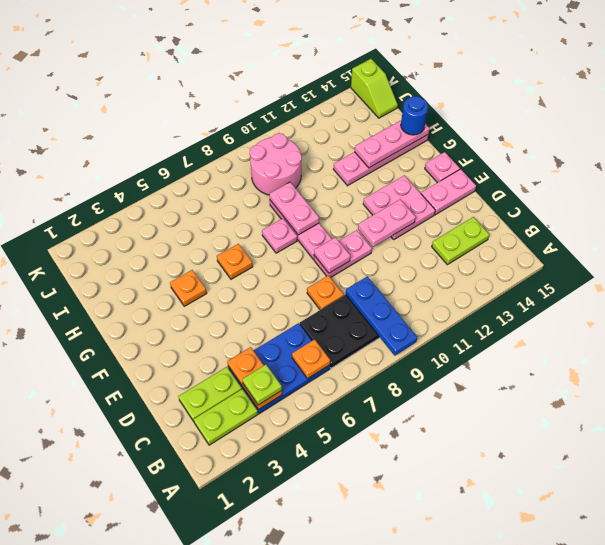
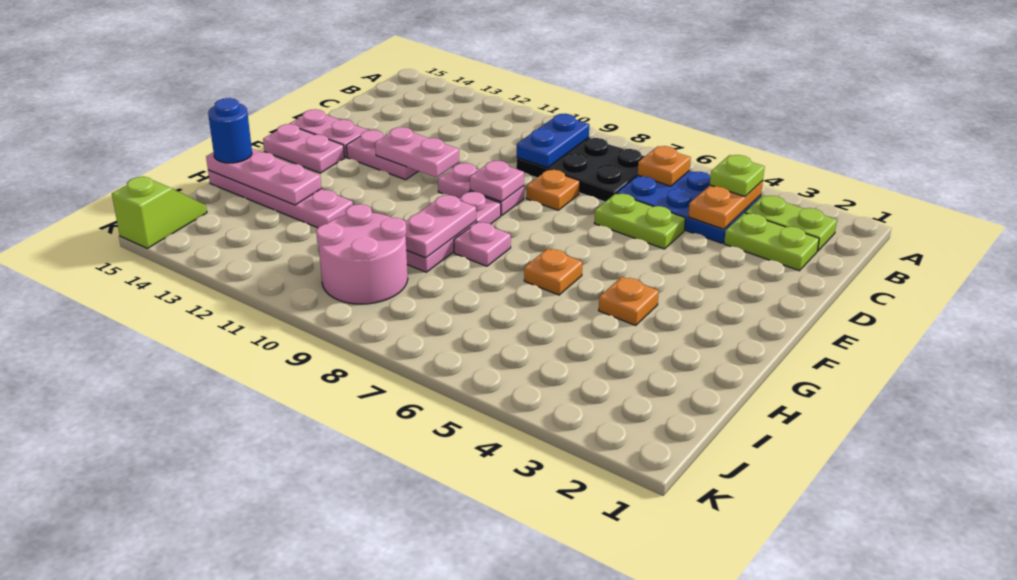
blue 1x3 plate [346,276,417,356] -> blue 1x2 plate [517,114,589,168]
lime 1x2 plate [432,217,489,265] -> lime 1x2 plate moved to [594,193,685,249]
pink 2x2 plate [363,175,435,239] -> pink 1x2 plate [346,130,418,180]
pink 1x1 plate [425,152,460,183] -> pink 1x2 plate [263,124,345,173]

